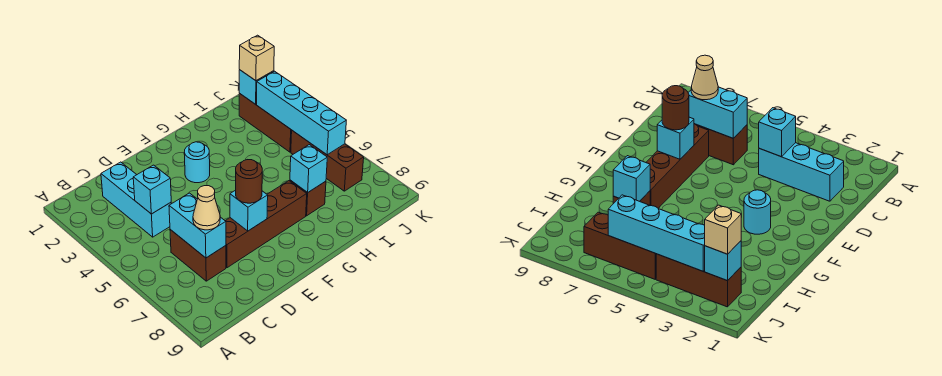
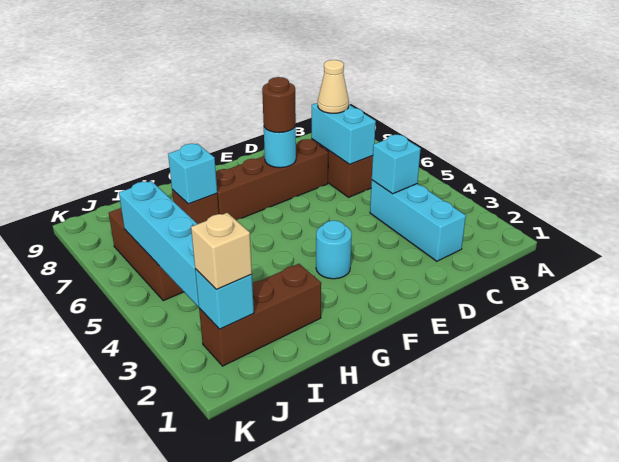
cyan 1x1 brick [230,190,268,231] -> cyan 1x1 round brick [264,126,296,168]
brown 1x3 brick [239,94,292,152] -> brown 1x3 brick turned to [199,264,321,366]

